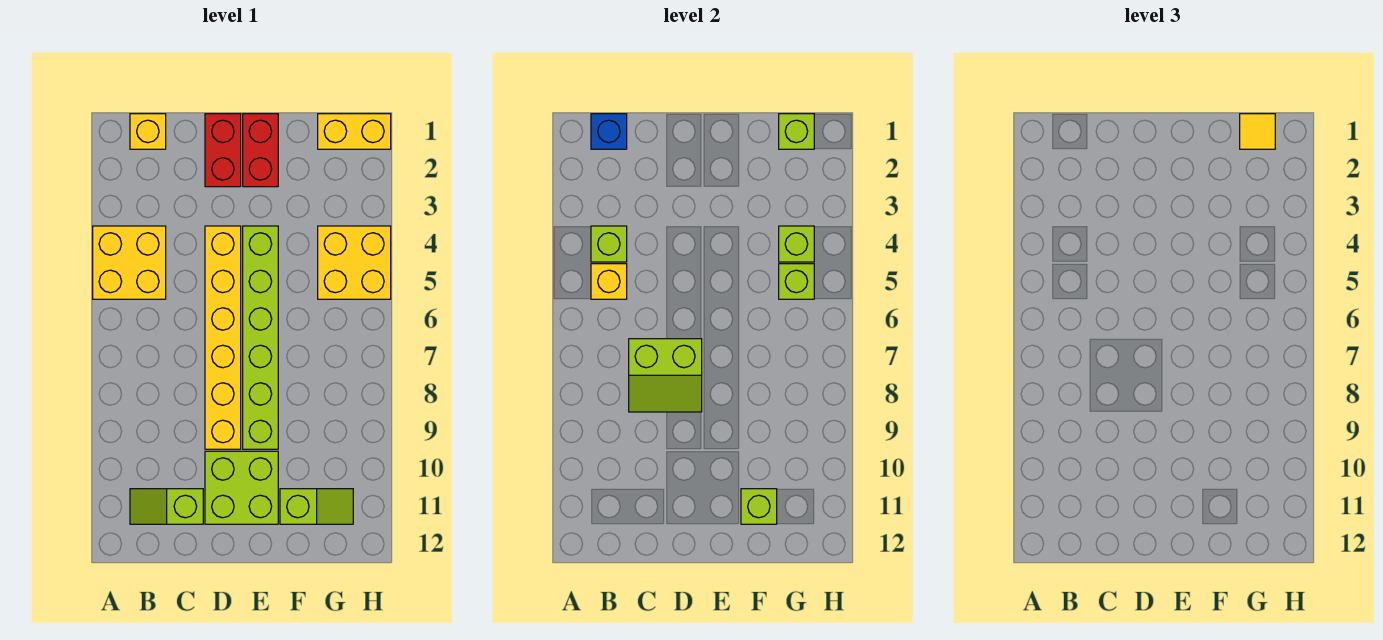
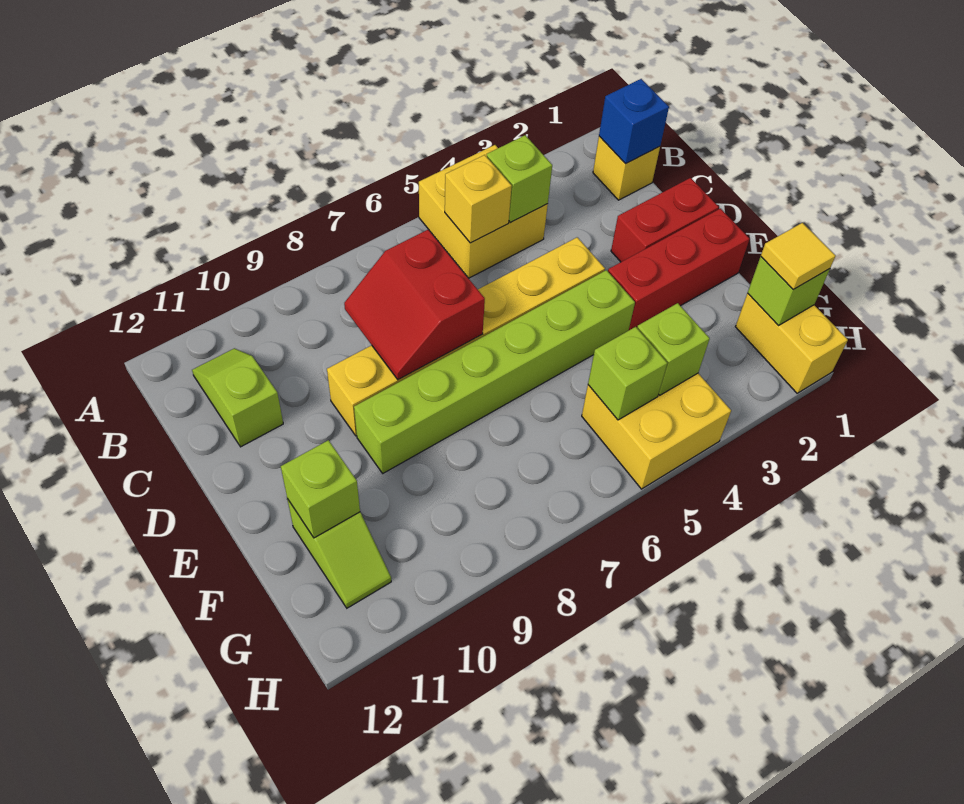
lime 2x2 slope [629,339,702,412] -> red 2x2 slope [344,230,485,379]
lime 2x2 brick [205,451,278,524] -> none
red 1x2 brick [243,114,278,187] -> red 1x3 brick [608,209,750,330]

